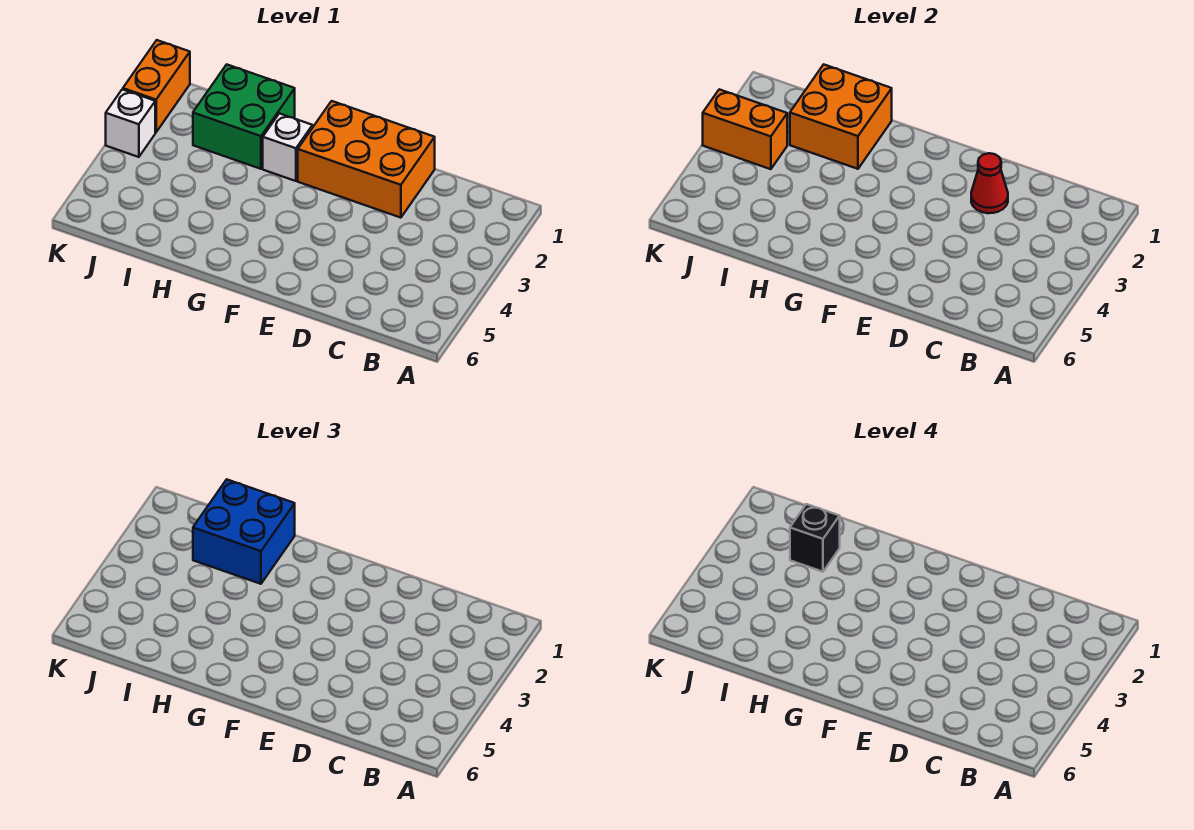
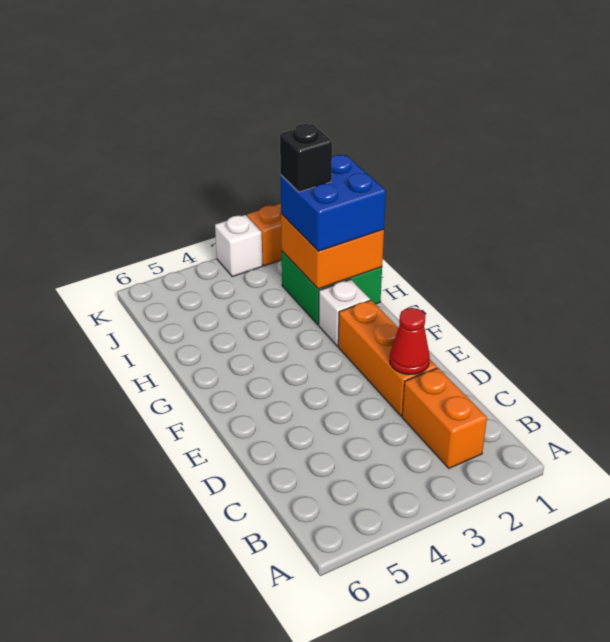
orange 2x3 brick [298,101,435,218] -> orange 1x3 brick [338,300,437,416]
orange 1x2 brick [703,89,787,169] -> orange 1x2 brick moved to [402,368,487,468]

